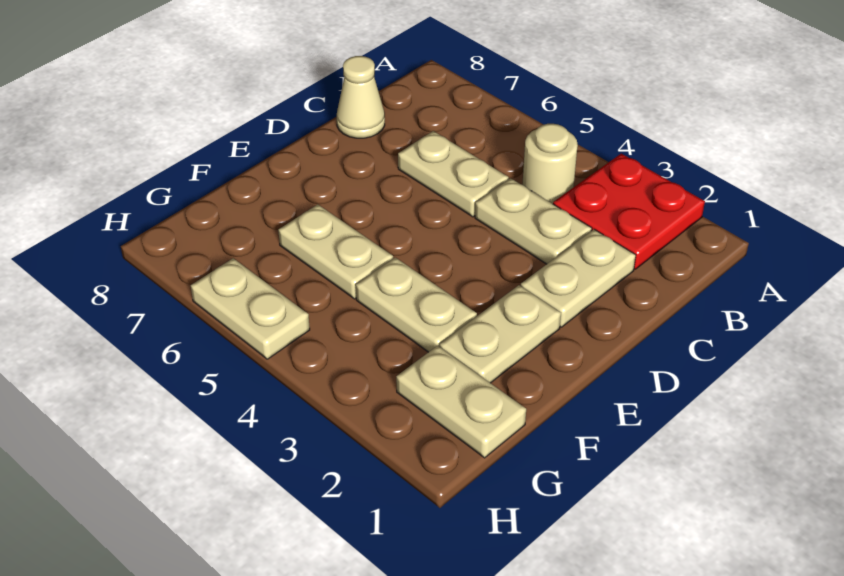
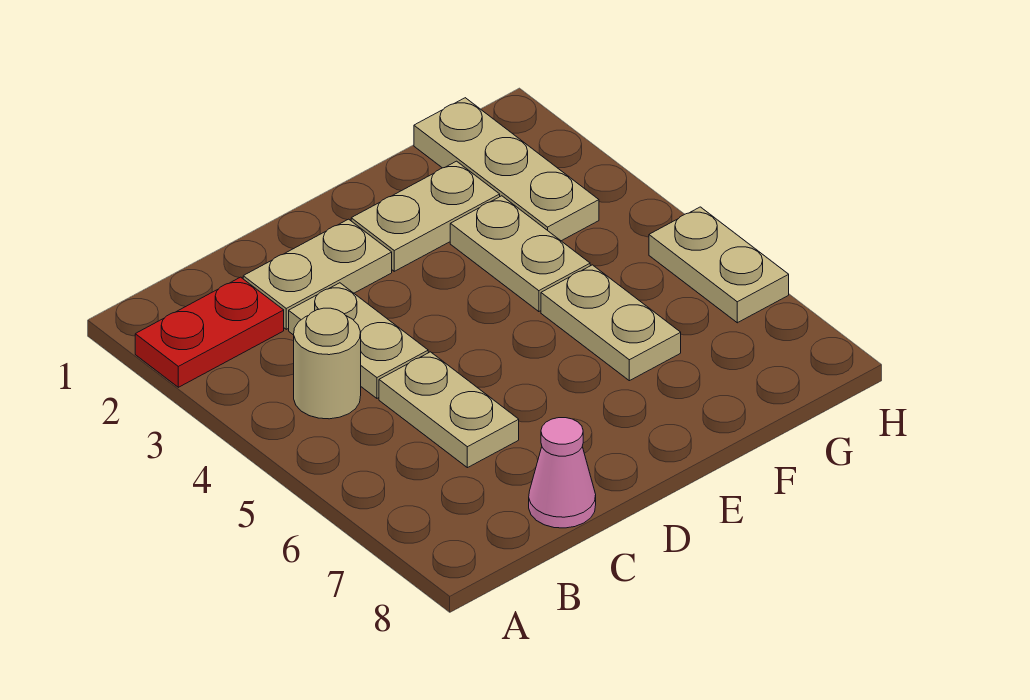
red 2x2 plate [553,154,705,269] -> red 1x2 plate [135,277,284,387]
tan 1x1 cone [337,56,385,138] -> pink 1x1 cone [529,418,596,528]
tan 1x2 plate [396,346,526,458] -> tan 1x3 plate [414,98,599,241]

